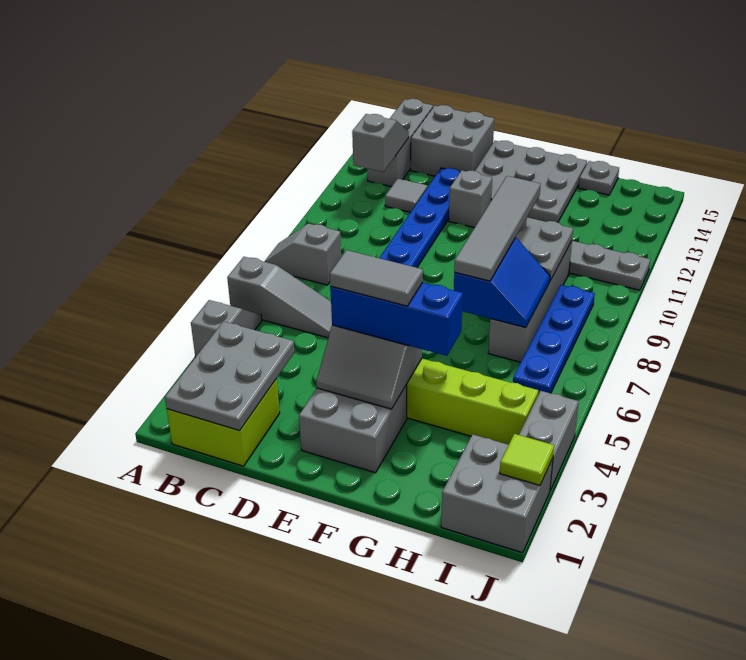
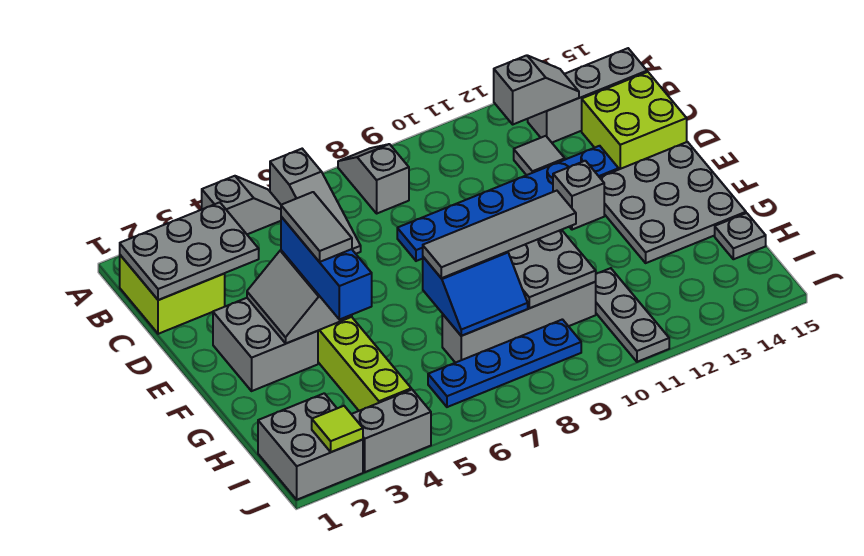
grey 2x2 brick [411,105,494,176] -> lime 2x2 brick [582,72,687,169]

